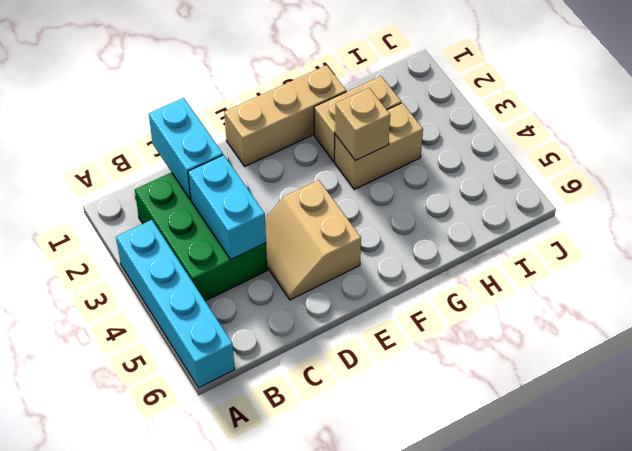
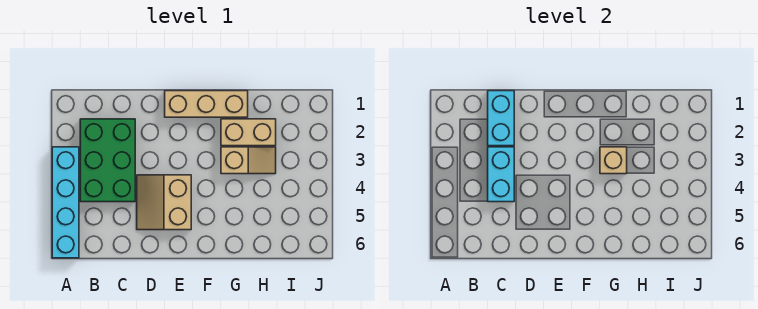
tan 1x2 brick [335,103,423,189] -> tan 1x2 slope [221,147,276,174]

